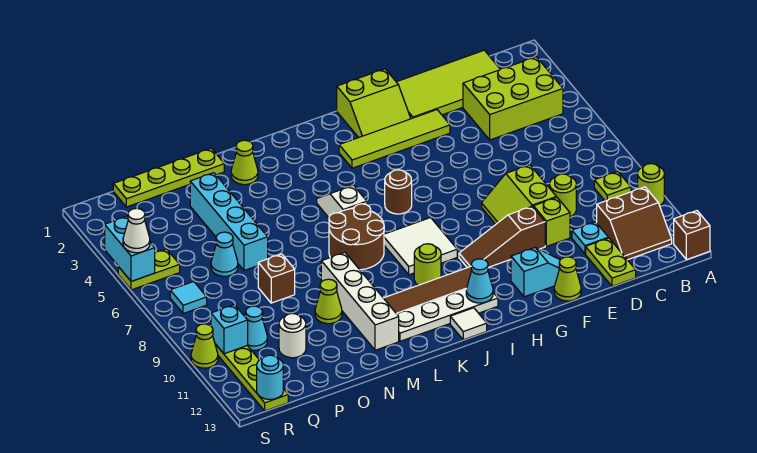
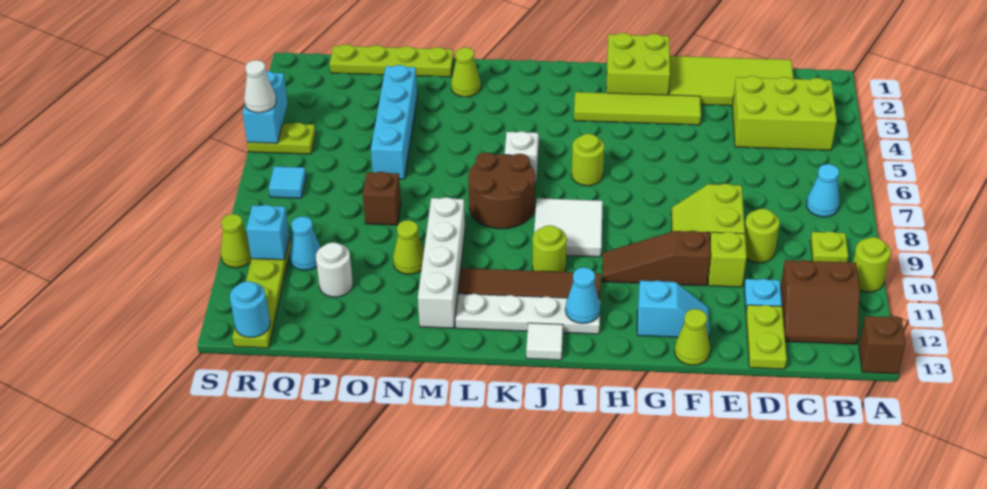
lime 2x2 slope [337,69,411,138] -> lime 2x2 brick [606,33,670,95]
brown 1x1 round brick [385,170,412,214] -> lime 1x1 round brick [572,134,604,186]
cyan 1x1 cone [211,232,238,276] -> cyan 1x1 cone moved to [806,164,840,217]

